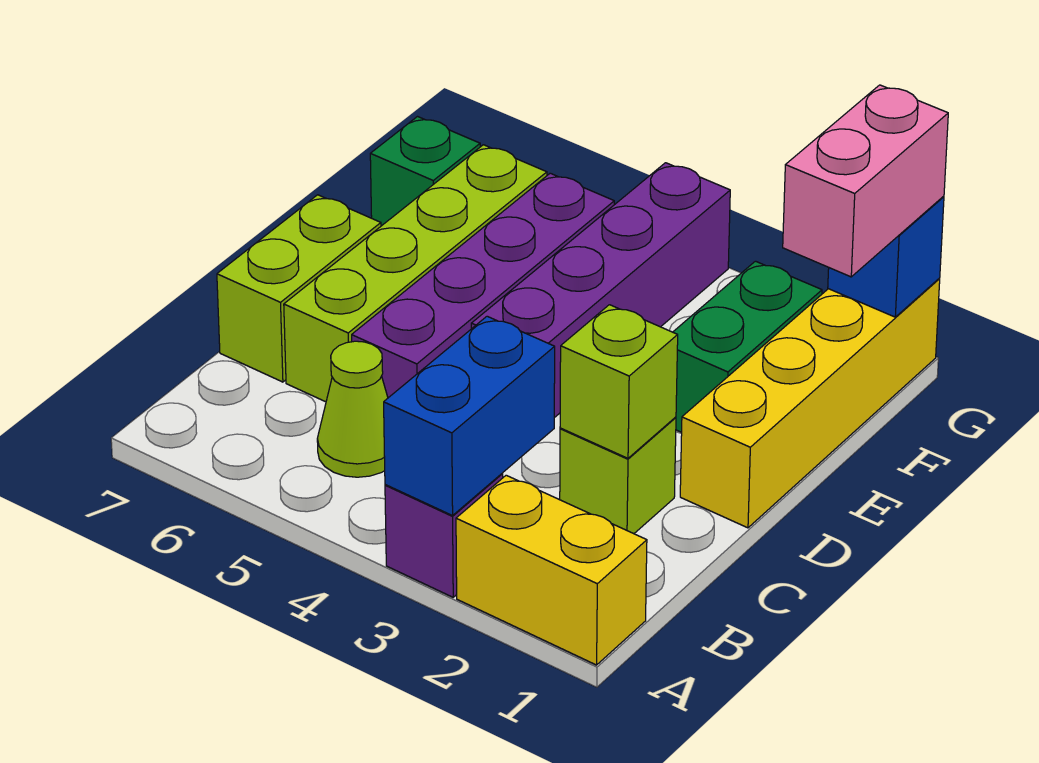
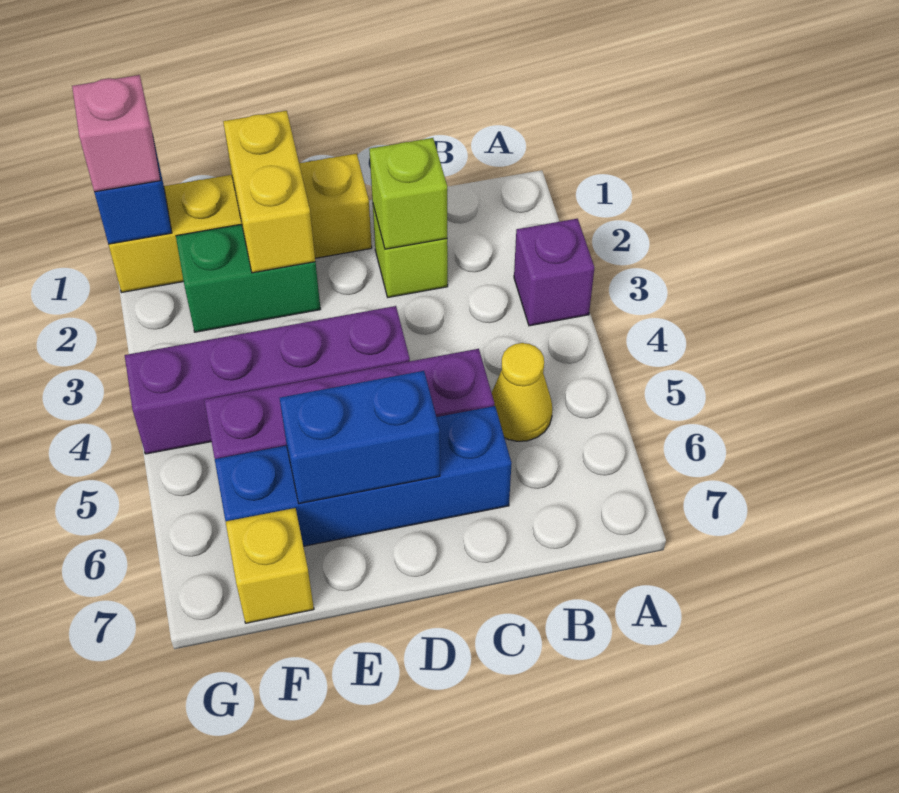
yellow 1x2 brick [456,475,647,665] -> yellow 1x2 brick moved to [223,111,315,273]
blue 1x2 brick [384,316,555,516] -> blue 1x2 brick moved to [280,371,440,504]
lime 1x1 cone [317,341,388,477] -> yellow 1x1 cone [492,343,552,441]
lime 1x4 brick [284,145,547,402] -> blue 1x4 brick [215,406,511,546]
lime 1x2 brick [217,195,381,382] -> none
pink 1x2 brick [783,85,948,277] -> pink 1x1 brick [72,75,160,192]
green 1x1 brick [370,117,480,226] -> yellow 1x1 brick [226,508,314,623]

